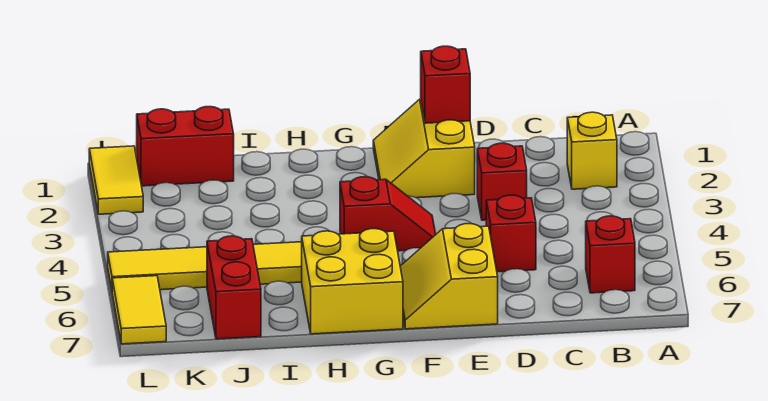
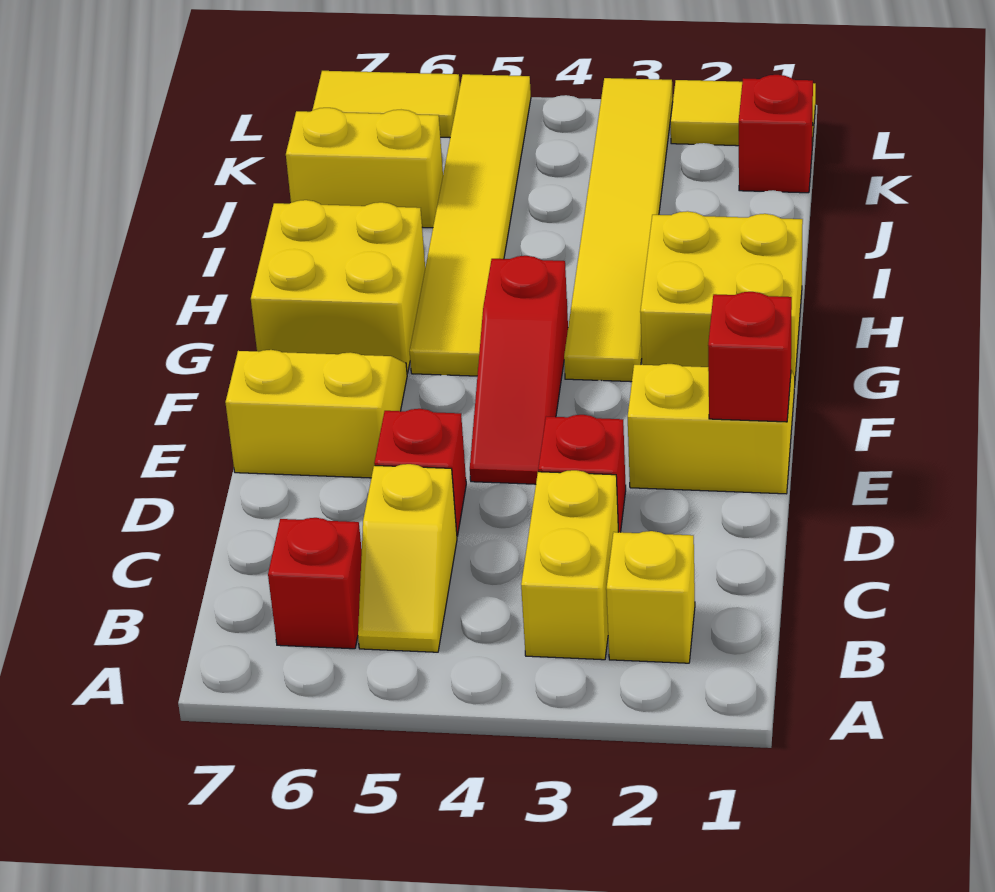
none -> yellow 1x2 brick [521,470,618,660]
none -> yellow 1x2 slope [358,464,457,652]
red 1x2 slope [340,177,436,251] -> red 1x3 slope [470,256,568,484]
none -> yellow 2x2 brick [640,211,803,376]
none -> yellow 1x6 tile [564,78,673,382]
red 1x2 brick [137,107,234,186] -> red 1x1 brick [739,75,813,193]
red 1x2 brick [207,236,261,339] -> yellow 1x2 brick [286,108,443,228]

